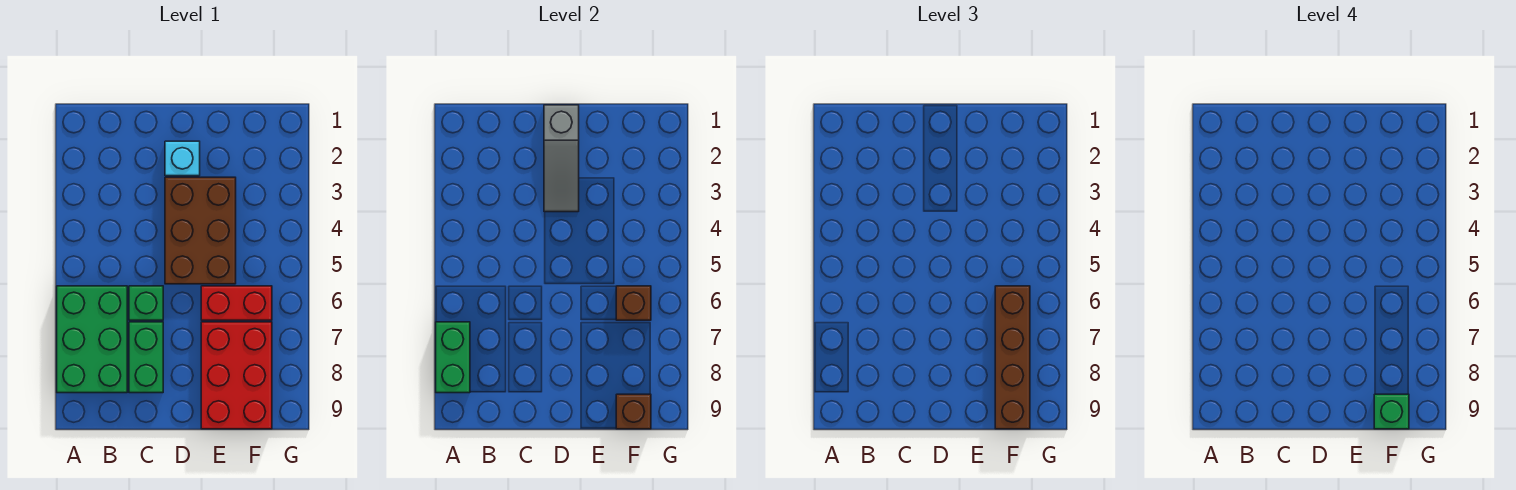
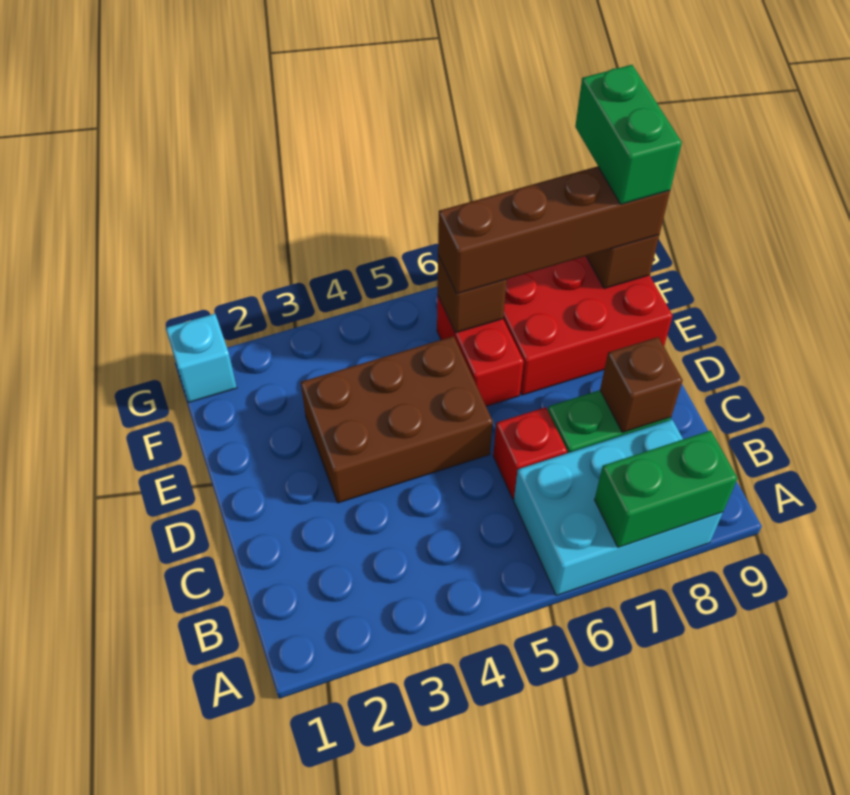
green 2x3 brick [57,286,127,393] -> cyan 2x3 brick [514,420,723,596]
green 1x1 brick [129,286,163,320] -> red 1x1 brick [493,407,567,499]
none -> brown 1x1 brick [600,337,683,433]
grey 1x3 slope [544,105,579,212] -> none
cyan 1x1 brick [165,141,200,176] -> cyan 1x1 brick moved to [166,314,237,403]
green 1x1 brick [1374,394,1409,429] -> green 1x2 brick [575,65,682,204]

